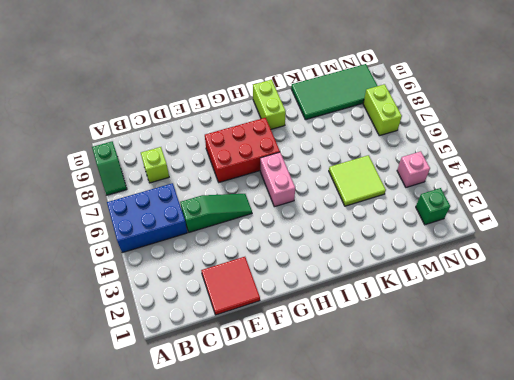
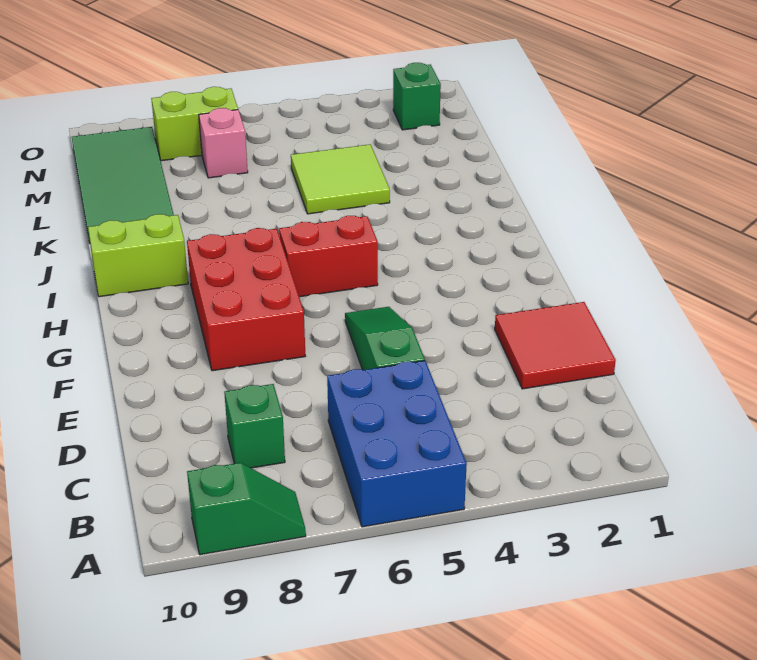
lime 1x1 brick [141,147,169,183] -> green 1x1 brick [224,384,285,468]
pink 1x2 brick [260,152,295,207] -> red 1x2 brick [279,216,378,297]
pink 1x1 brick [397,151,430,187] -> pink 1x1 brick moved to [199,108,248,178]

